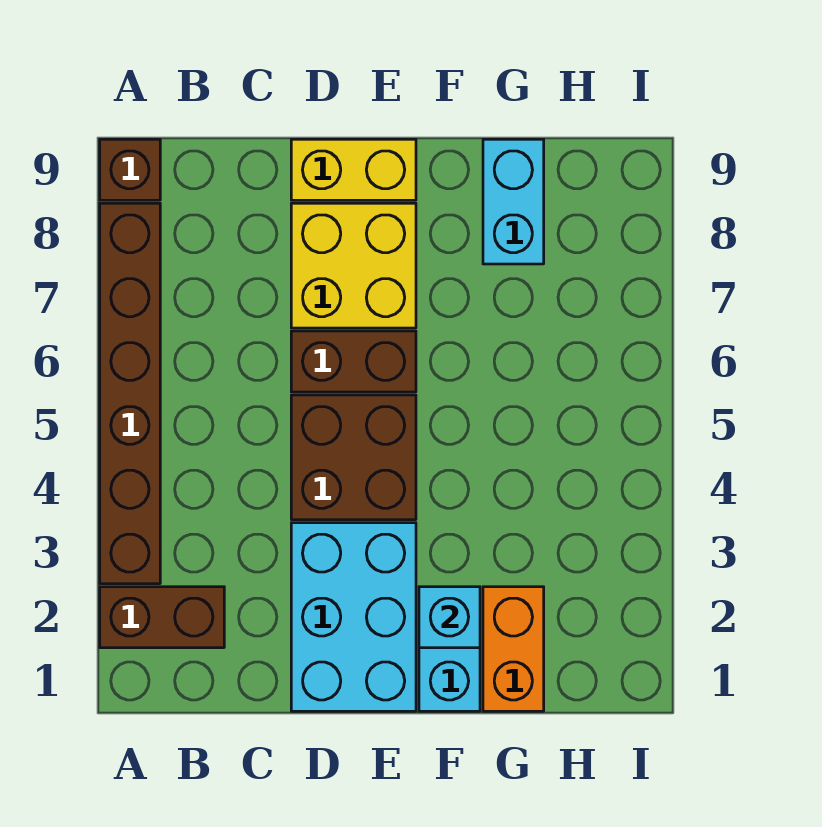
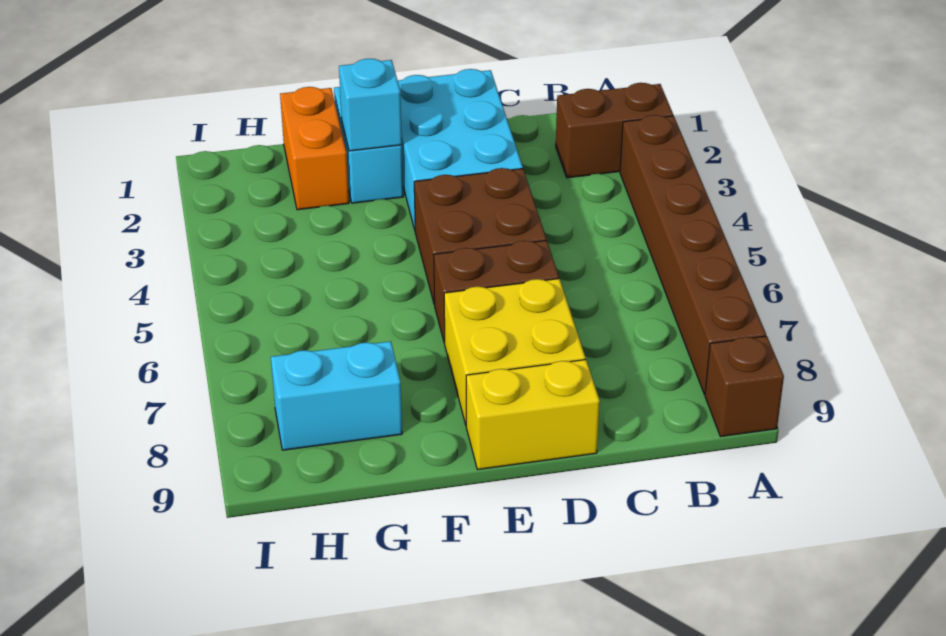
cyan 1x2 brick [483,139,544,264] -> cyan 1x2 brick turned to [271,341,402,450]

